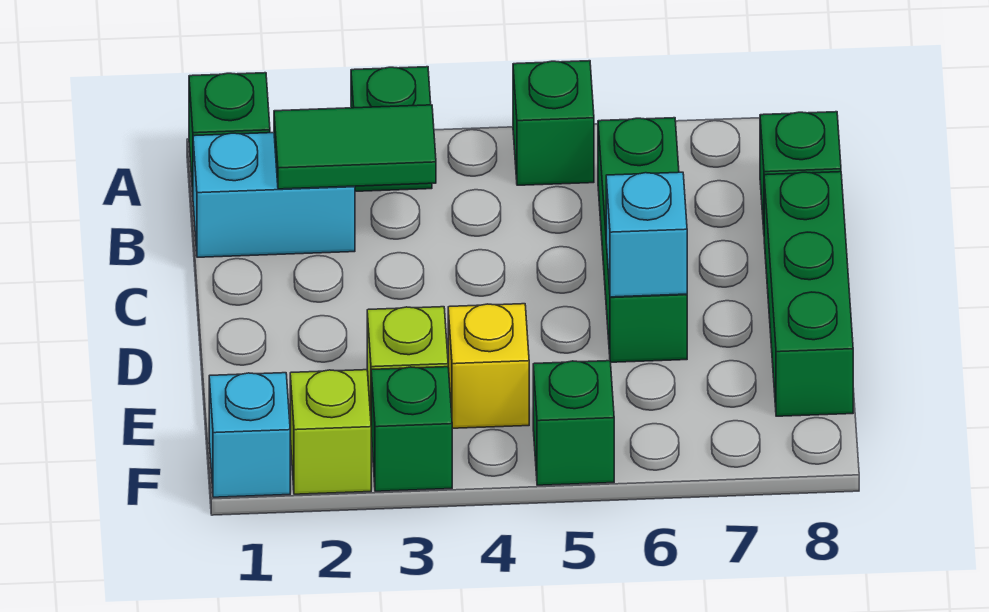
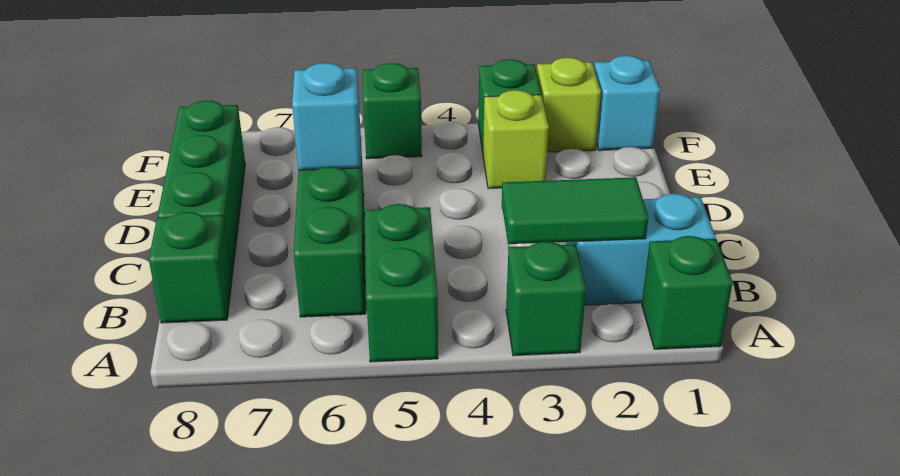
green 1x1 brick [513,61,594,185] -> green 1x2 brick [365,204,438,362]
yellow 1x1 brick [448,304,529,428] -> none

